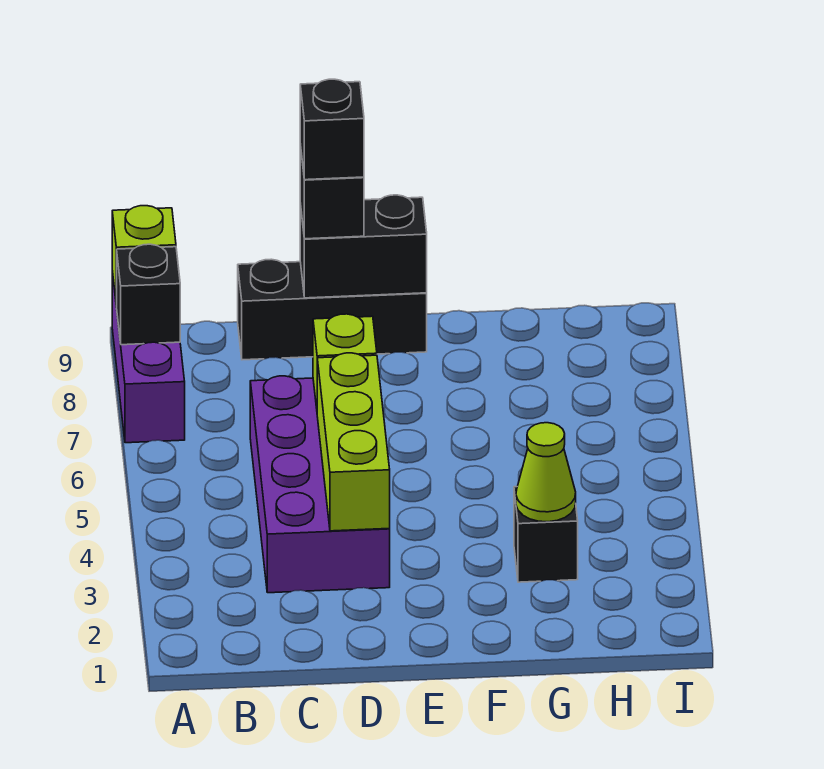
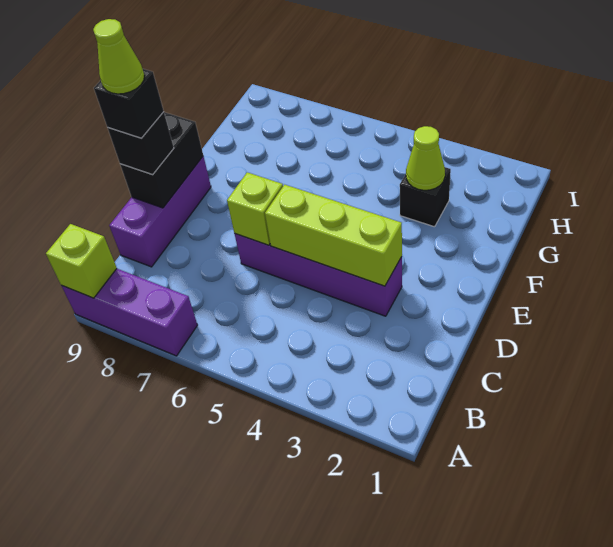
black 1x1 brick [117,244,180,345] -> none
purple 2x4 brick [250,376,390,593] -> purple 1x4 brick [235,234,402,316]
black 1x3 brick [238,259,427,360] -> purple 1x3 brick [109,156,211,267]
none -> lime 1x1 cone [93,19,144,94]

